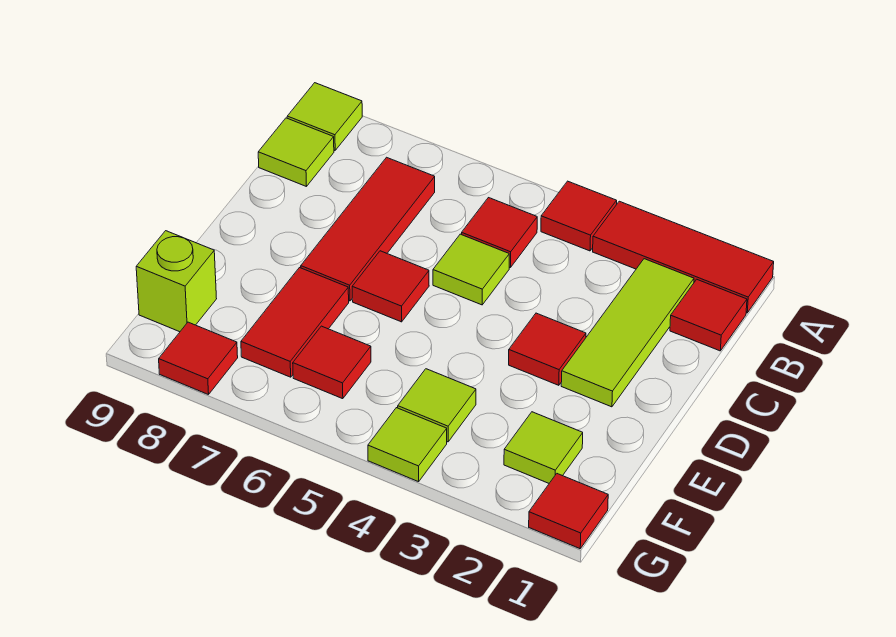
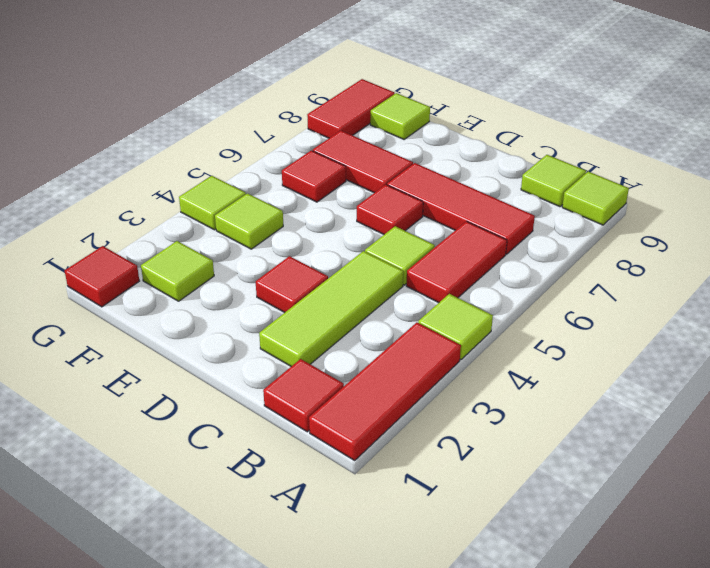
red 1x1 tile [541,181,617,251] -> lime 1x1 tile [418,294,493,359]
lime 1x3 tile [561,259,694,407] -> lime 1x3 tile turned to [259,251,403,366]
red 1x1 tile [462,198,537,268] -> red 1x2 tile [406,221,507,303]
lime 1x1 brick [136,231,217,332] -> lime 1x1 tile [370,93,430,139]
red 1x1 tile [159,322,238,395] -> red 1x2 tile [307,79,395,138]

